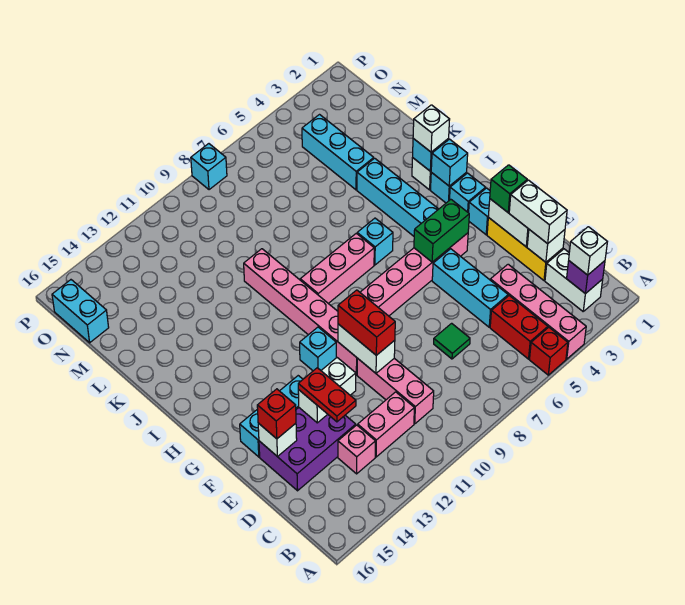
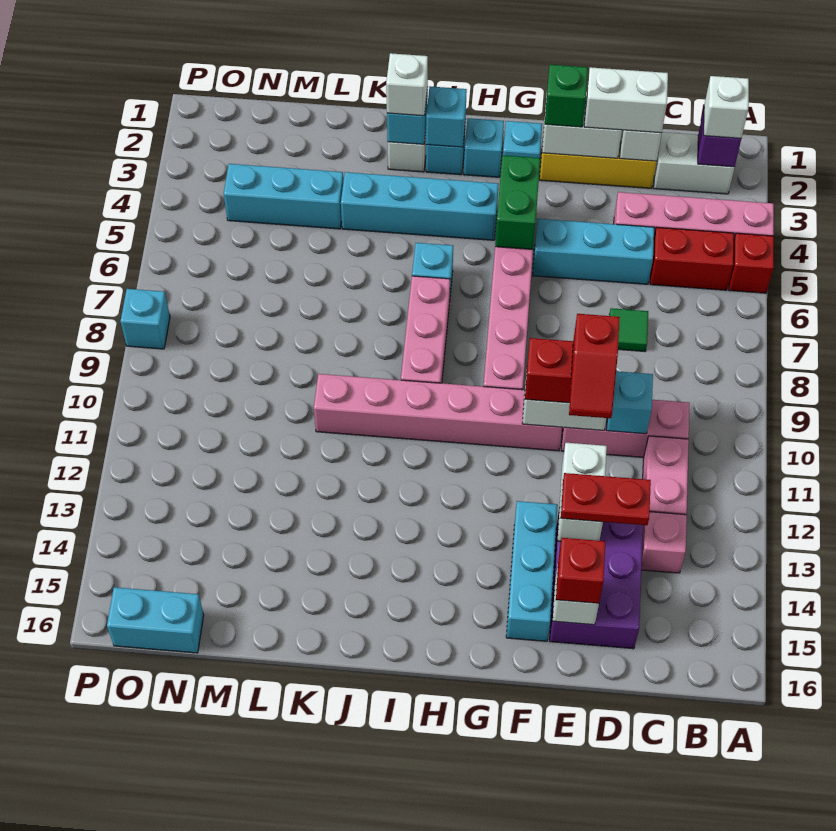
none -> red 1x2 slope [569,314,620,418]
cyan 1x1 brick [300,327,336,371] -> cyan 1x1 brick moved to [606,371,653,434]

